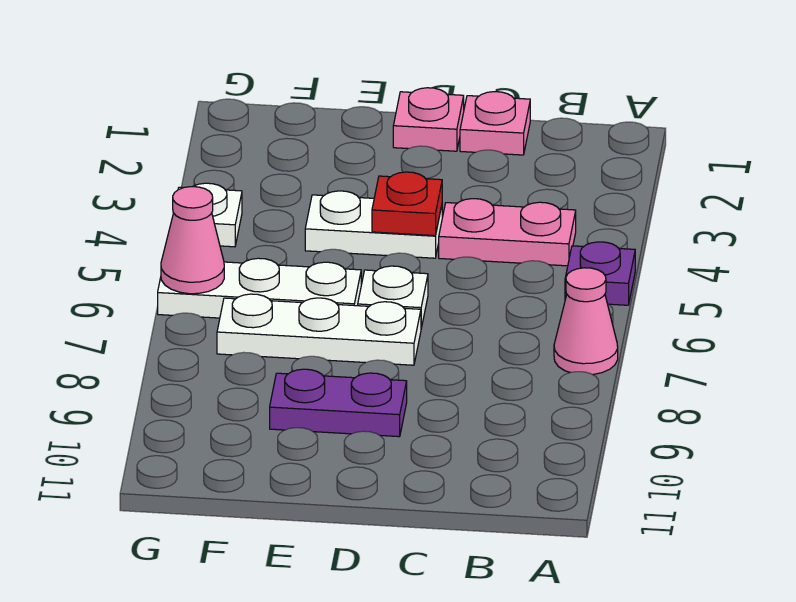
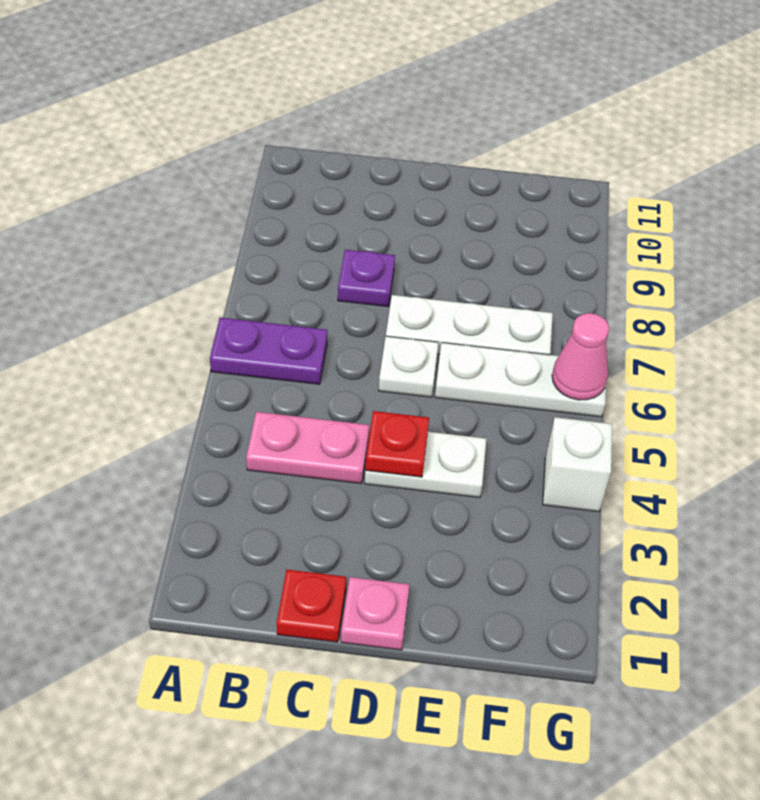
purple 1x1 plate [565,242,635,305] -> purple 1x1 plate moved to [338,250,395,307]
pink 1x1 cone [554,268,618,375] -> none
pink 1x1 plate [460,92,530,155] -> red 1x1 plate [277,570,346,642]
purple 1x2 plate [270,369,407,437] -> purple 1x2 plate moved to [210,318,327,384]
white 1x1 plate [178,183,242,247] -> white 1x1 brick [543,417,612,512]

